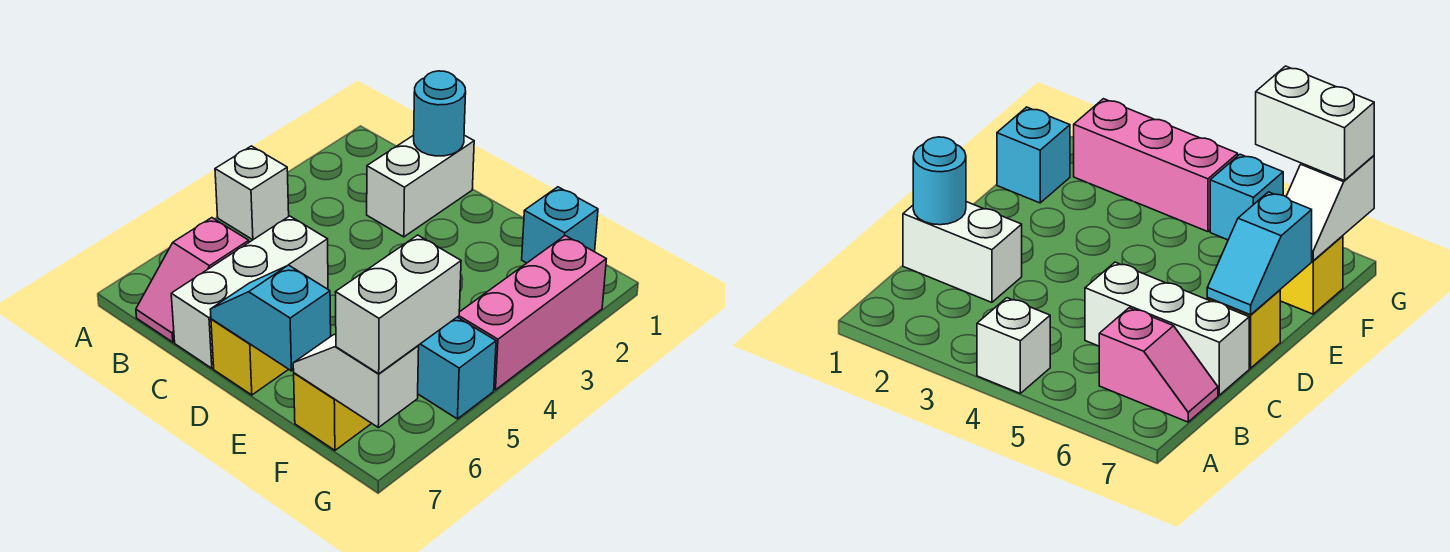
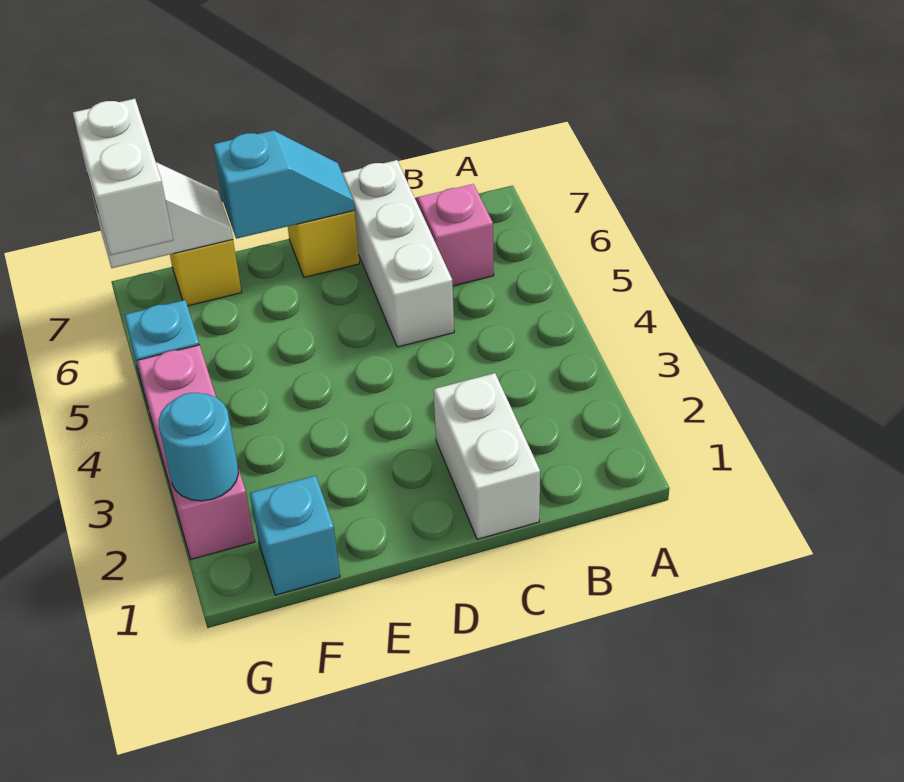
white 1x1 brick [215,146,289,240] -> none
cyan 1x1 round brick [414,71,466,156] -> cyan 1x1 round brick moved to [158,393,238,501]

